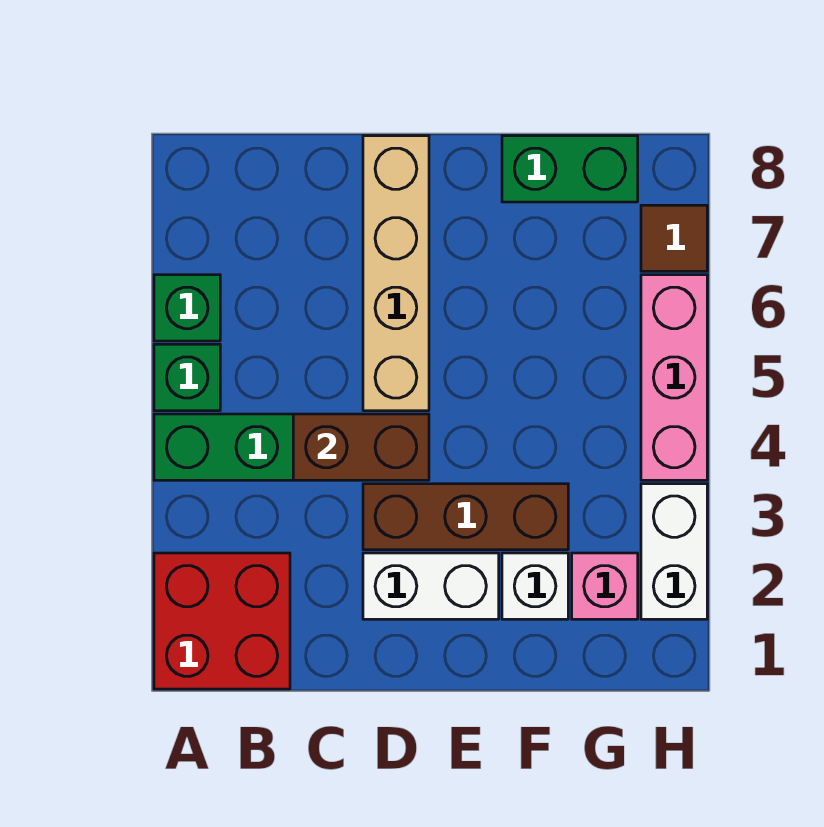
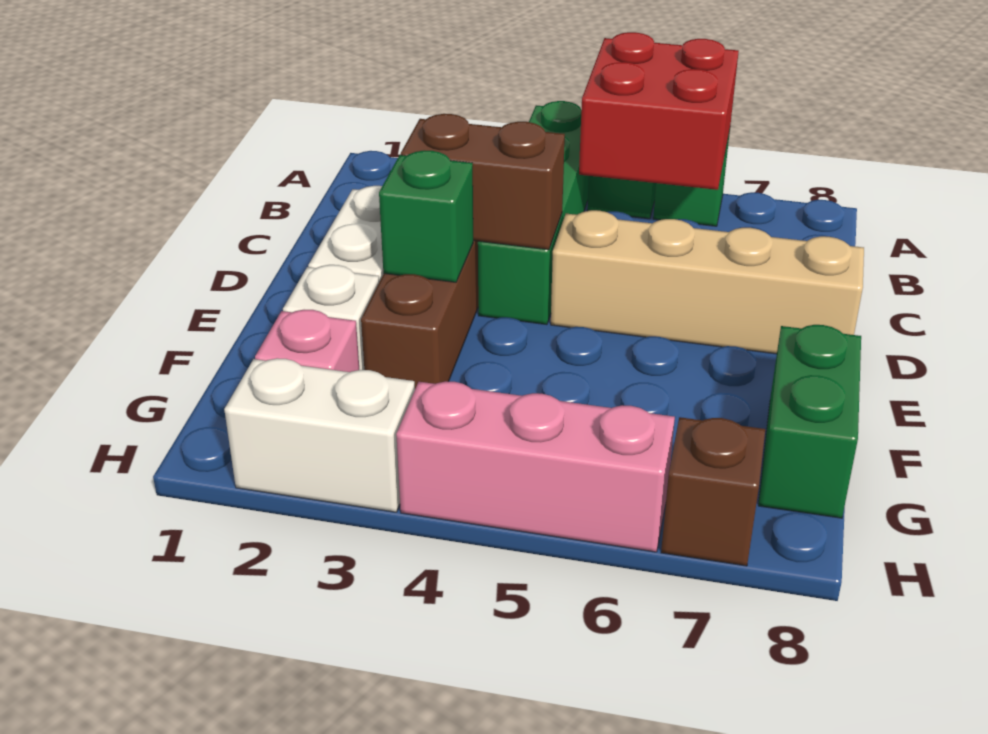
red 2x2 brick [154,553,290,689] -> red 2x2 brick moved to [579,32,739,190]
brown 1x2 brick [293,414,429,480] -> brown 1x2 brick turned to [401,114,565,250]
none -> green 1x1 brick [379,151,473,282]
brown 1x1 tile [641,205,707,271] -> brown 1x1 brick [661,417,765,566]

